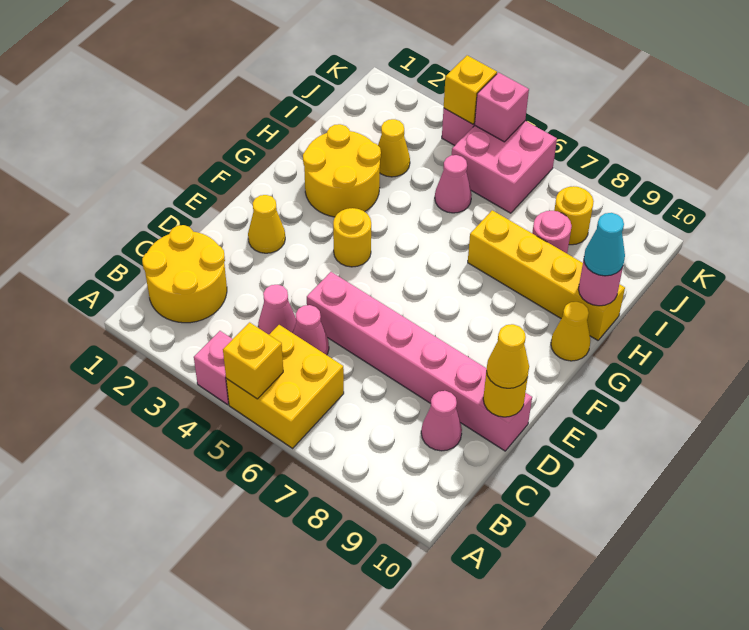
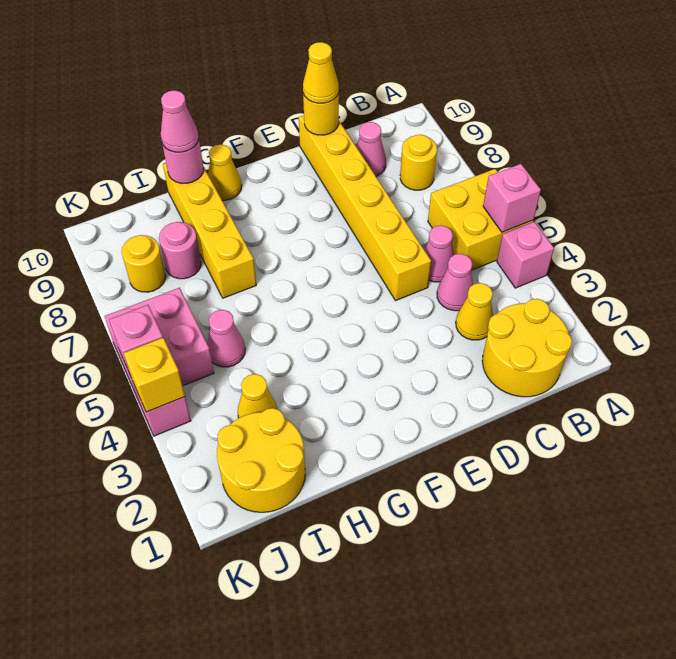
yellow 1x1 brick [223,322,283,399] -> pink 1x1 brick [483,164,541,232]
pink 1x6 brick [307,272,532,451] -> yellow 1x6 brick [299,115,431,301]
yellow 1x1 cone [248,195,285,253] -> yellow 1x1 cone moved to [456,283,493,340]
yellow 1x1 round brick [333,208,371,267] -> yellow 1x1 round brick moved to [400,135,437,190]
yellow 2x2 round brick [303,124,381,217] -> yellow 2x2 round brick moved to [217,408,305,512]
cyan 1x1 cone [584,213,625,276] -> pink 1x1 cone [161,90,199,152]

